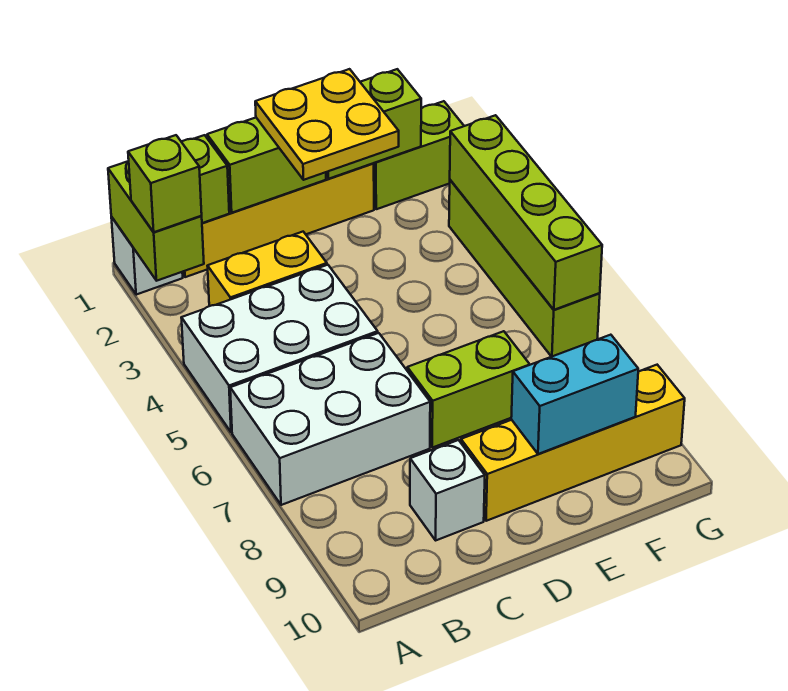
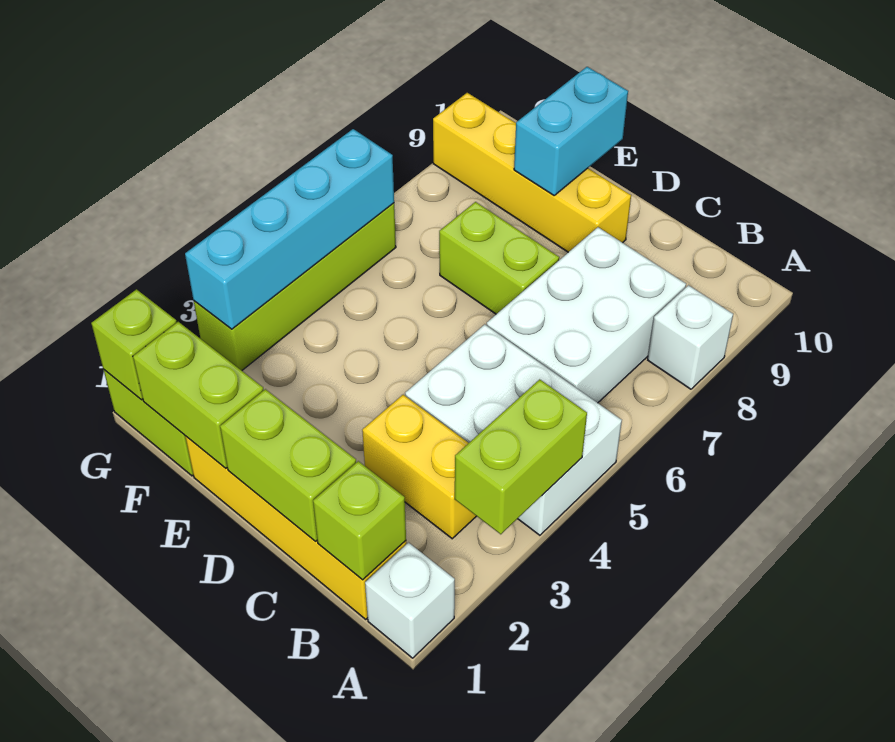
lime 1x2 brick [108,161,204,281] -> lime 1x2 brick moved to [455,379,587,534]
lime 1x1 brick [128,135,202,232] -> lime 1x1 brick moved to [91,289,177,400]
white 2x3 brick [230,333,430,505] -> white 2x3 brick turned to [487,227,686,403]
white 1x1 brick [410,440,485,540] -> white 1x1 brick moved to [648,285,733,389]
yellow 2x2 plate [255,69,399,180] -> none
cyan 1x2 brick [511,335,638,454] -> cyan 1x2 brick turned to [514,67,628,195]
lime 1x4 brick [450,115,602,310] -> cyan 1x4 brick [185,129,394,329]

